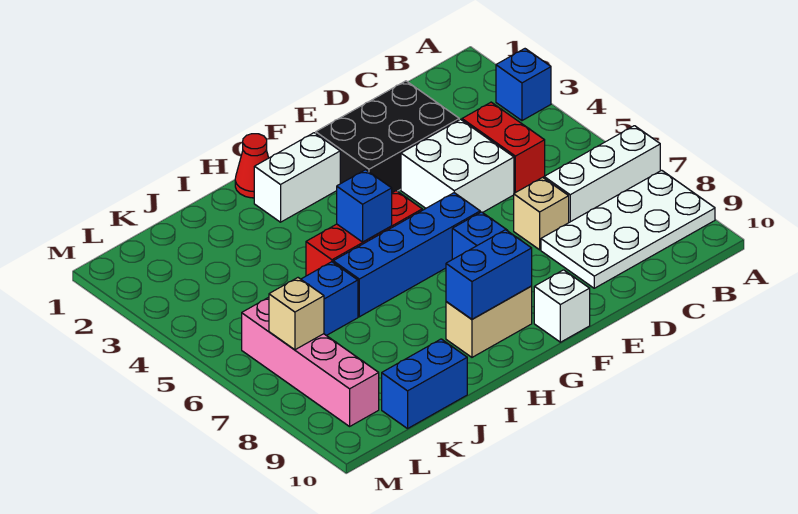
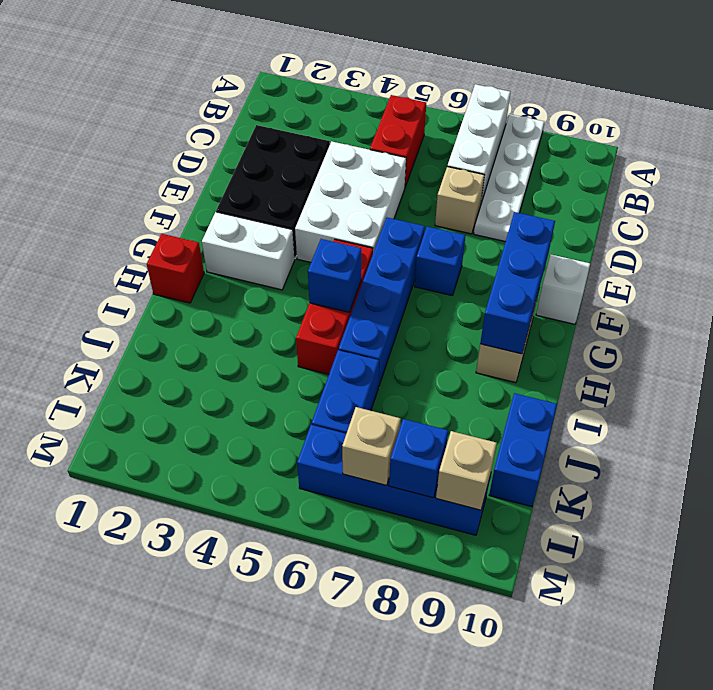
blue 1x1 brick [496,49,551,121] -> blue 1x1 brick moved to [389,419,448,498]
white 2x4 plate [541,170,715,288] -> white 1x4 plate [474,114,544,242]
red 1x2 brick [462,102,545,193] -> red 1x2 brick turned to [370,95,426,187]
white 2x2 brick [401,119,514,213] -> white 2x3 brick [295,141,406,262]
white 1x2 brick [254,133,340,222] -> white 1x2 brick turned to [202,212,295,290]
blue 1x2 brick [446,230,532,319] -> blue 1x3 brick [480,212,555,354]
red 1x1 cone [235,134,269,198] -> red 1x1 brick [147,234,204,303]
pink 1x4 brick [242,297,379,426] -> blue 1x4 brick [297,425,490,535]
none -> tan 1x1 brick [436,431,497,510]

